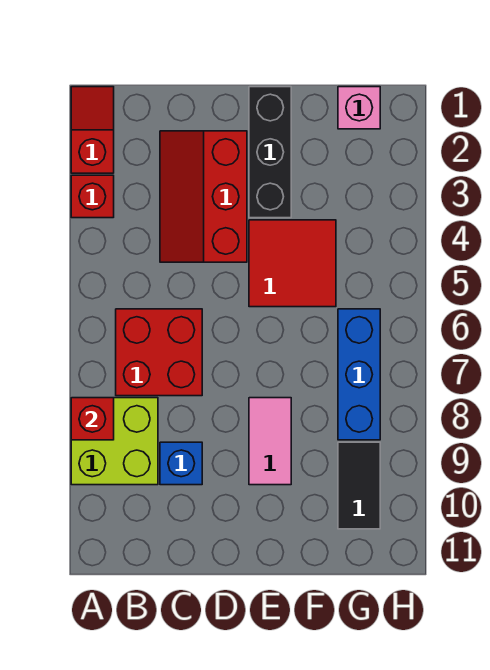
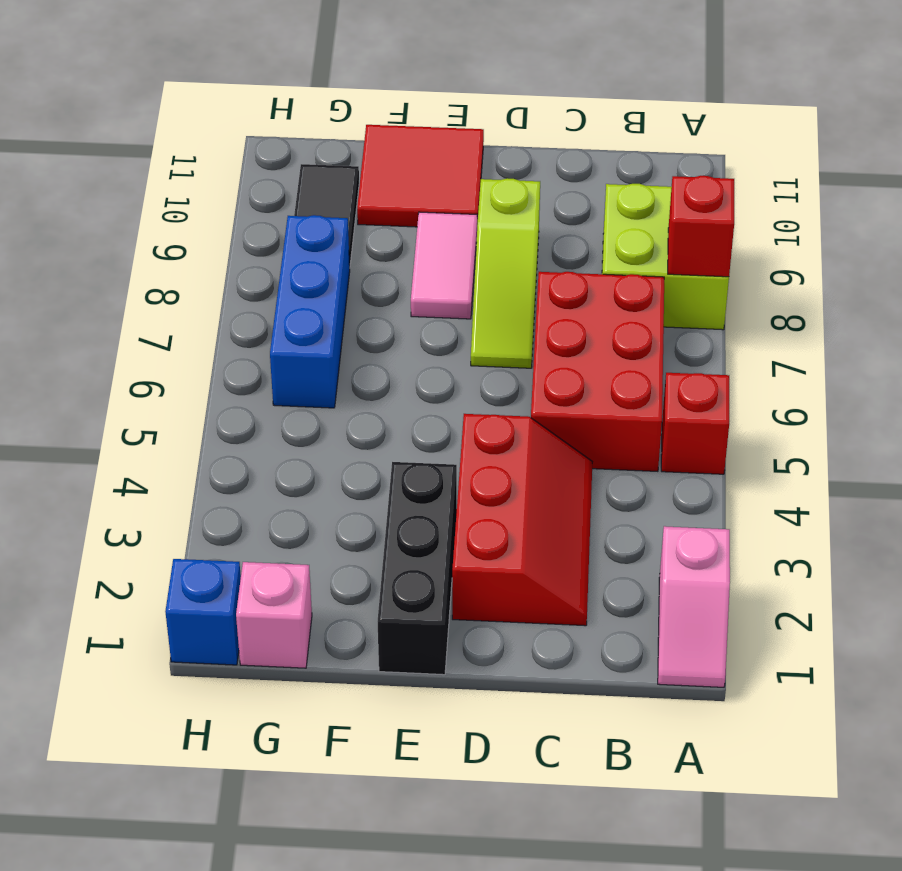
red 1x2 slope [71,87,114,173] -> pink 1x2 slope [658,526,730,687]
red 1x1 brick [71,175,114,218] -> red 1x1 brick moved to [661,373,729,474]
red 2x2 brick [116,309,202,396] -> red 2x3 brick [531,272,664,471]
blue 1x1 brick [160,442,202,485] -> blue 1x1 brick moved to [165,559,241,665]
none -> lime 1x3 slope [471,178,540,368]
red 2x2 tile [249,220,336,307] -> red 2x2 tile moved to [357,125,484,227]

